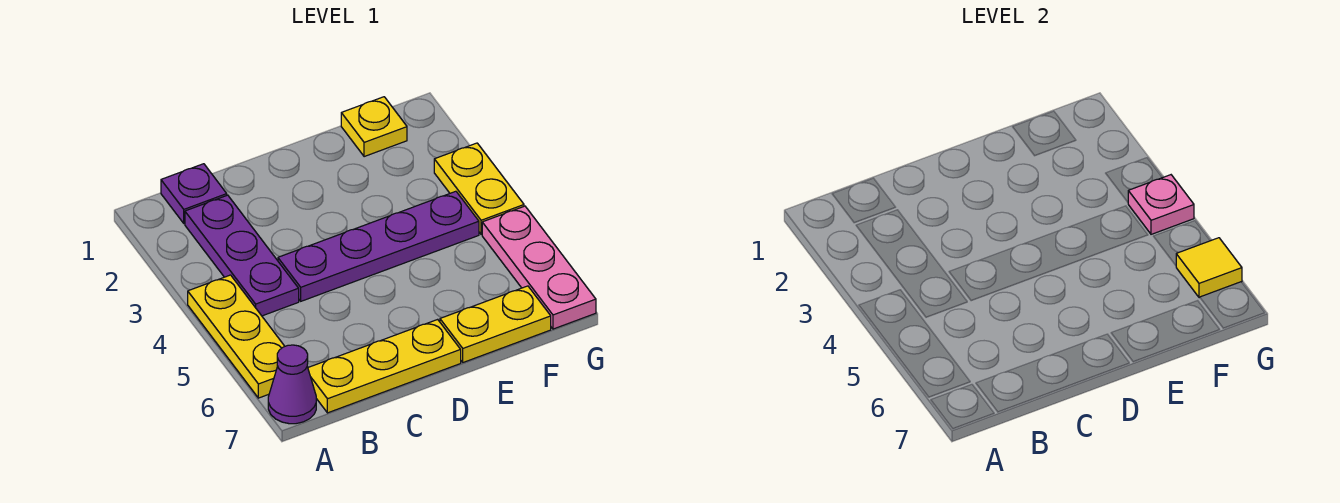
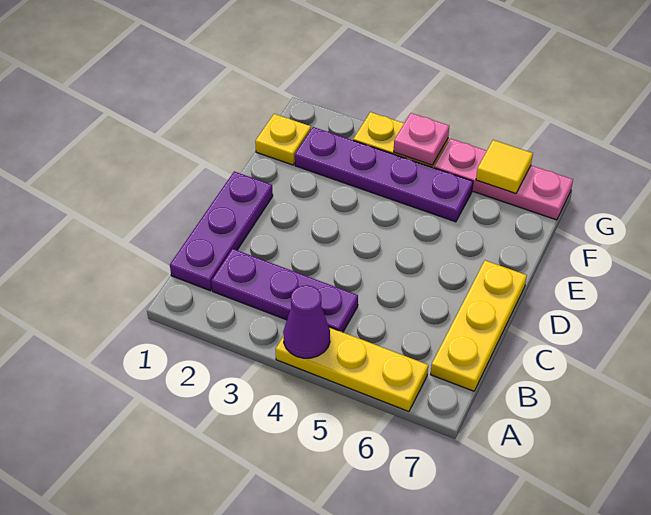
purple 1x1 cone [268,345,316,424] -> purple 1x1 cone moved to [283,285,330,358]
purple 1x1 plate [161,164,227,223] -> purple 1x3 plate [170,171,273,291]
purple 1x4 plate [278,191,479,301] -> purple 1x4 plate turned to [295,127,473,222]
yellow 1x2 plate [440,286,551,362] -> none

